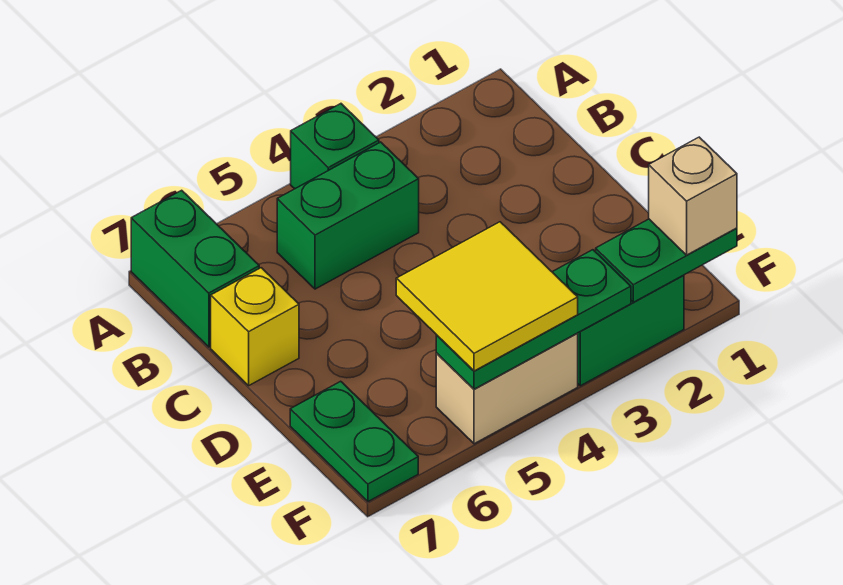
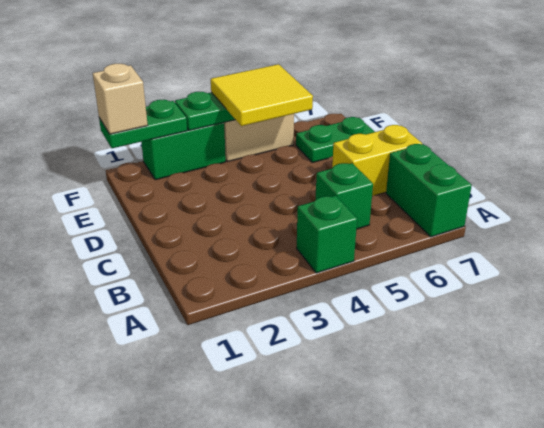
green 1x2 brick [277,142,419,289] -> green 1x1 brick [316,163,373,229]
yellow 1x1 brick [211,268,299,385] -> yellow 1x2 brick [332,125,422,196]
green 1x2 plate [290,381,418,502] -> green 1x2 plate turned to [296,117,375,162]

